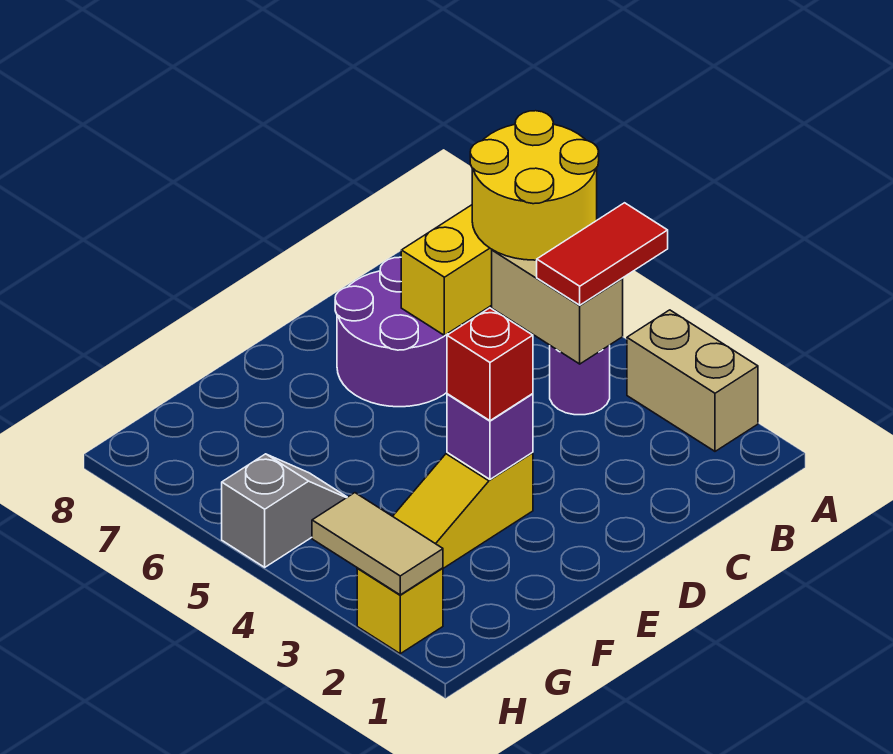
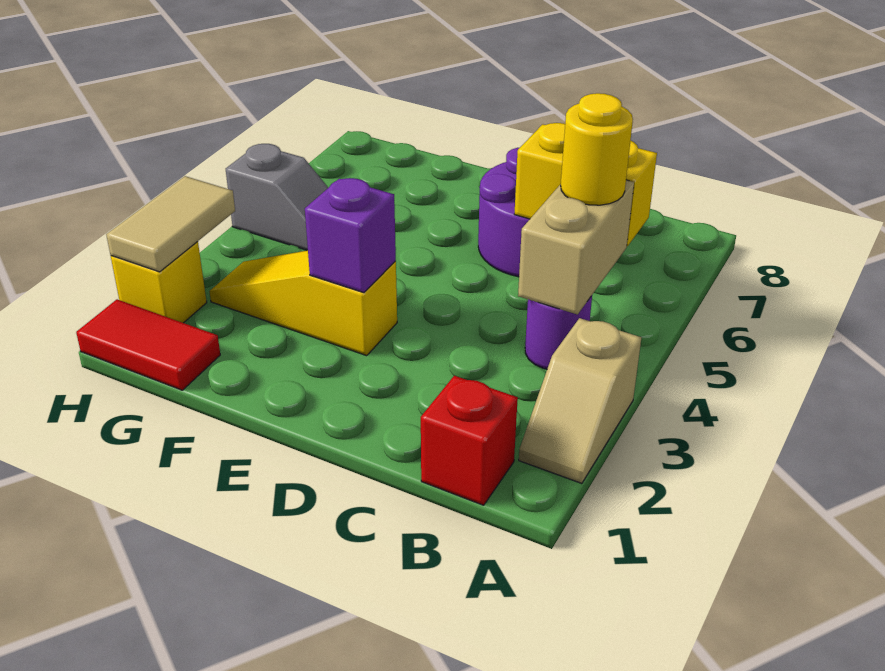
tan 1x2 brick [627,310,758,451] -> tan 1x2 slope [519,318,641,483]
red 1x2 tile [537,203,668,305] -> red 1x2 tile moved to [76,299,220,390]
yellow 2x2 round brick [470,111,599,260] -> yellow 1x1 round brick [561,93,633,205]
red 1x1 brick [447,308,533,421] -> red 1x1 brick moved to [421,376,518,505]

